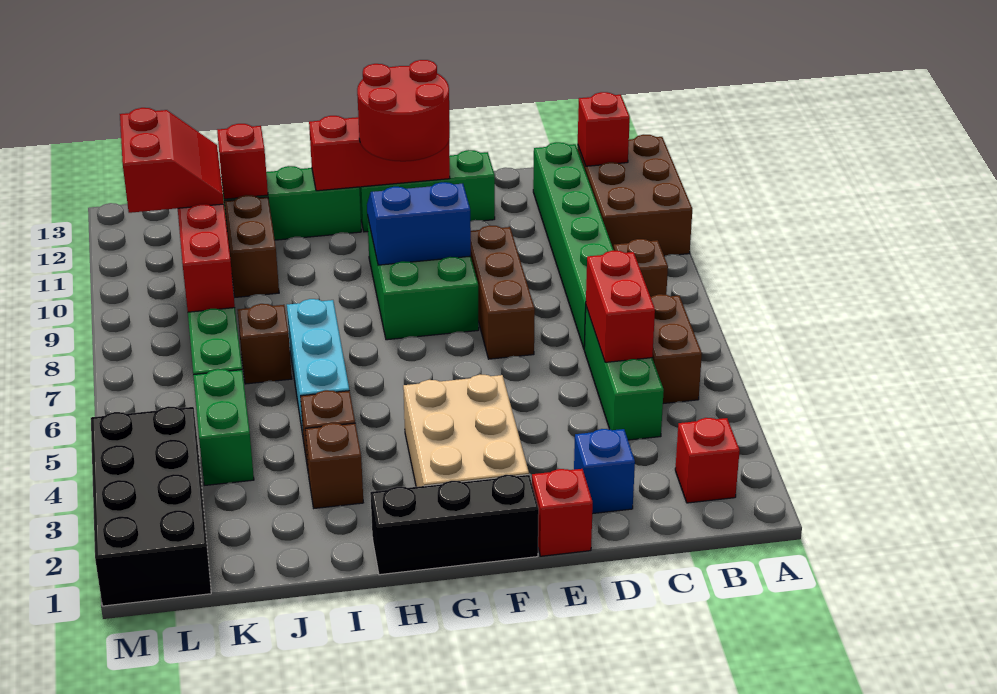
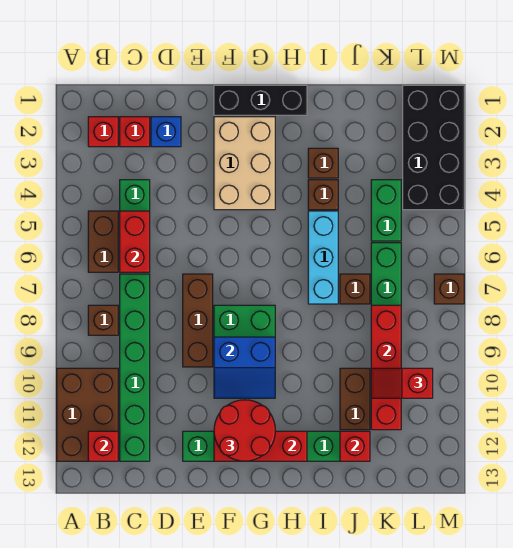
red 1x1 brick [532,469,593,556] -> red 1x1 brick moved to [120,117,150,147]
red 2x2 slope [120,108,224,213] -> red 1x2 slope [371,368,433,398]
none -> brown 1x1 brick [434,274,464,304]

